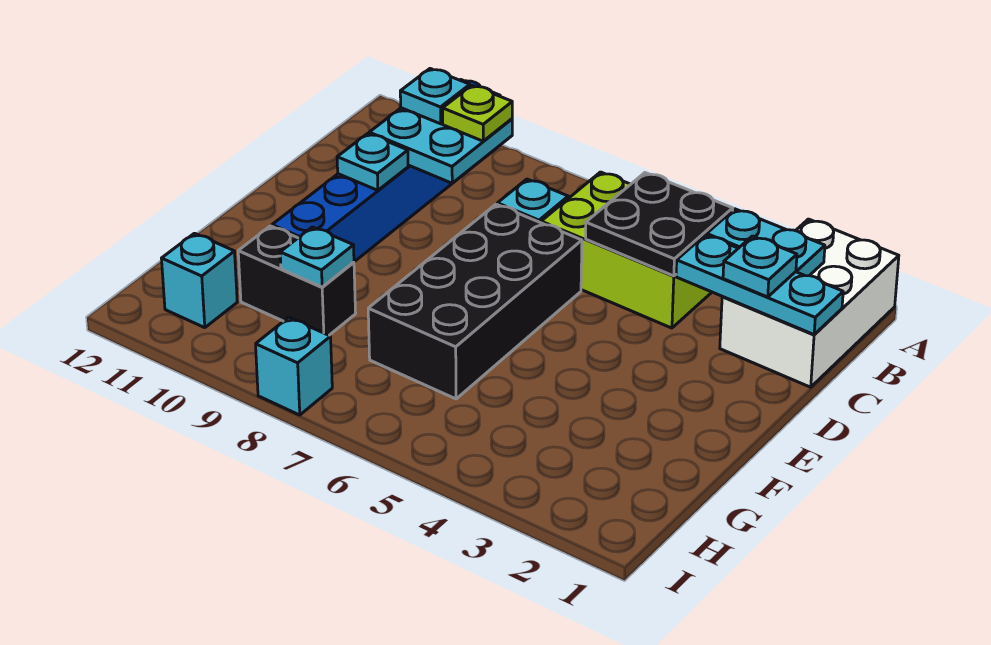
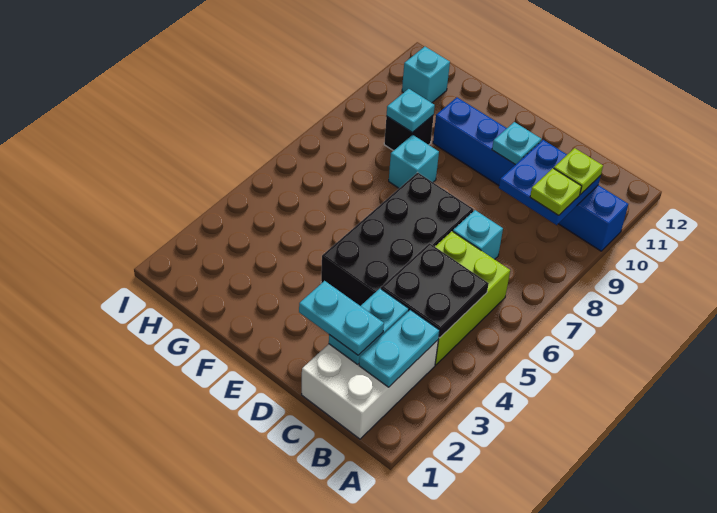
white 2x3 brick [720,219,899,387] -> white 2x3 brick turned to [302,340,438,439]
cyan 2x2 plate [369,108,512,183] -> blue 2x2 plate [499,140,601,225]
cyan 1x1 plate [400,69,470,124] -> lime 1x1 plate [554,148,603,194]
cyan 1x3 plate [676,235,843,334] -> cyan 1x2 plate [329,289,409,364]
cyan 1x1 plate [723,236,797,297] -> cyan 1x2 plate [299,281,384,355]
black 2x4 brick [368,204,582,399] -> black 2x4 brick turned to [321,172,474,306]
black 1x2 brick [238,226,356,335] -> black 1x1 brick [384,115,434,151]
cyan 1x1 brick [256,317,332,415] -> cyan 1x1 brick moved to [389,135,439,188]

